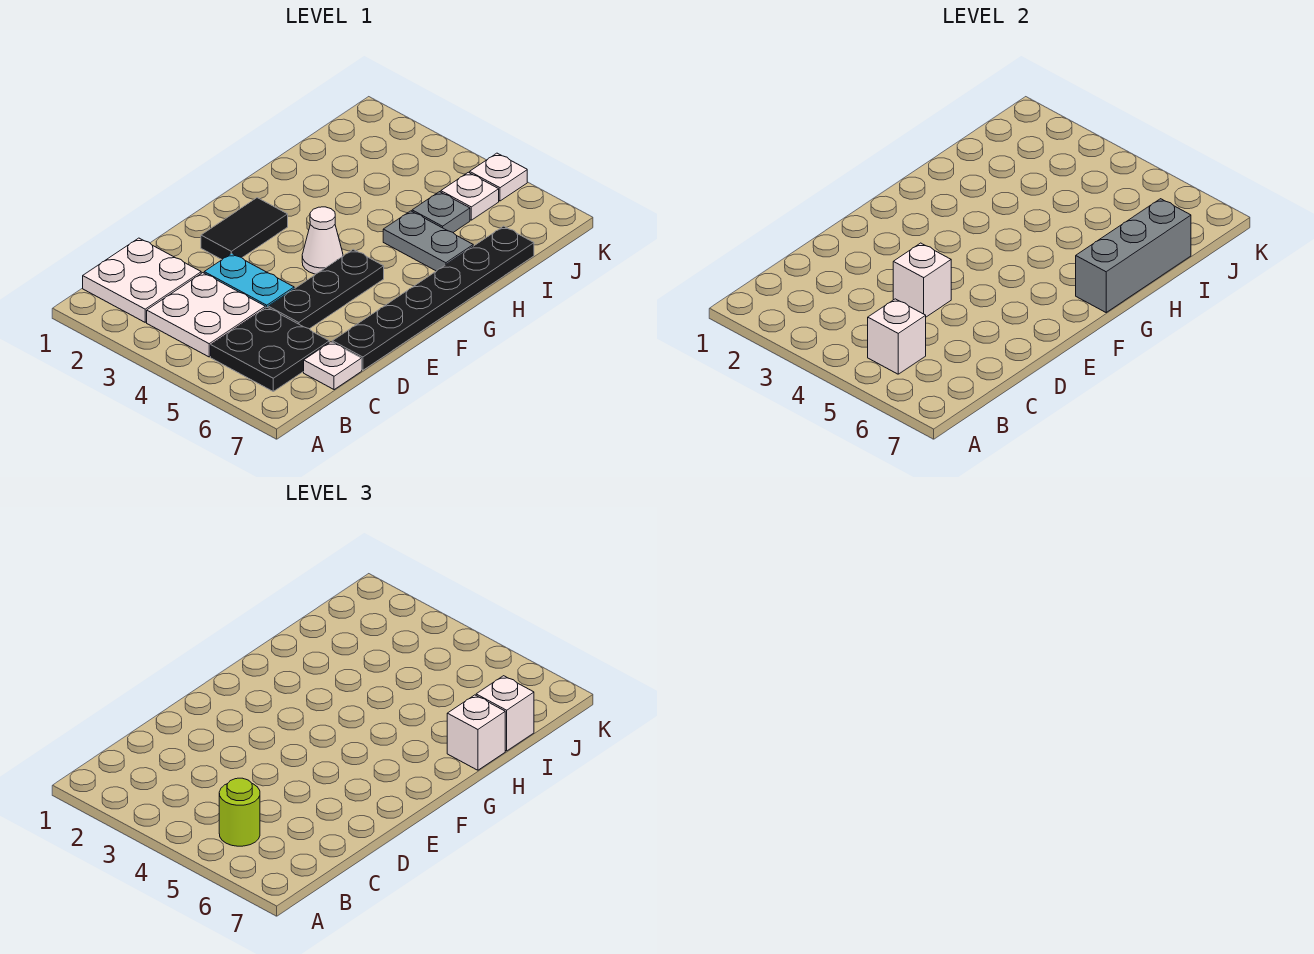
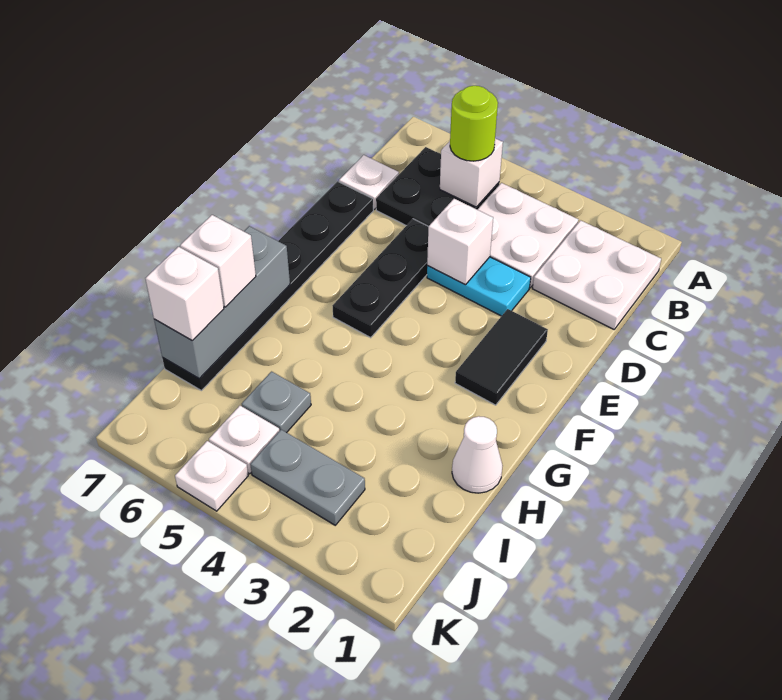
white 1x1 cone [302,207,343,274] -> white 1x1 cone moved to [452,416,503,493]
grey 1x2 plate [383,211,473,271] -> grey 1x2 plate moved to [250,430,365,525]

